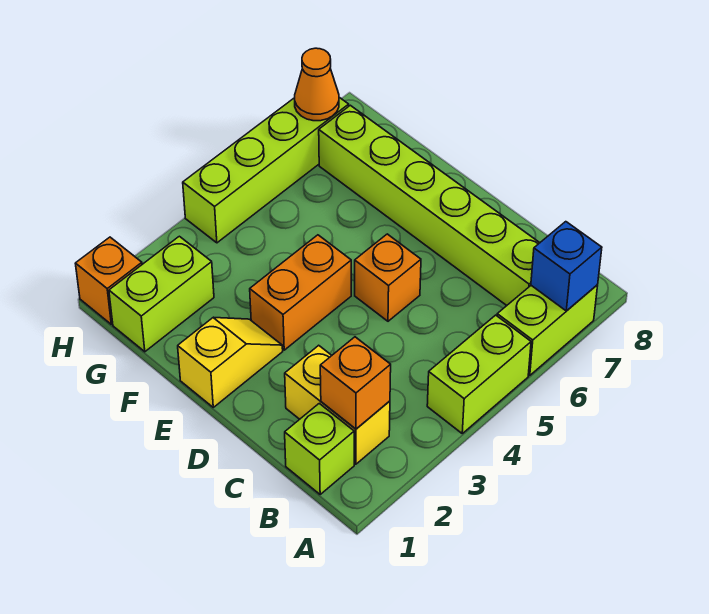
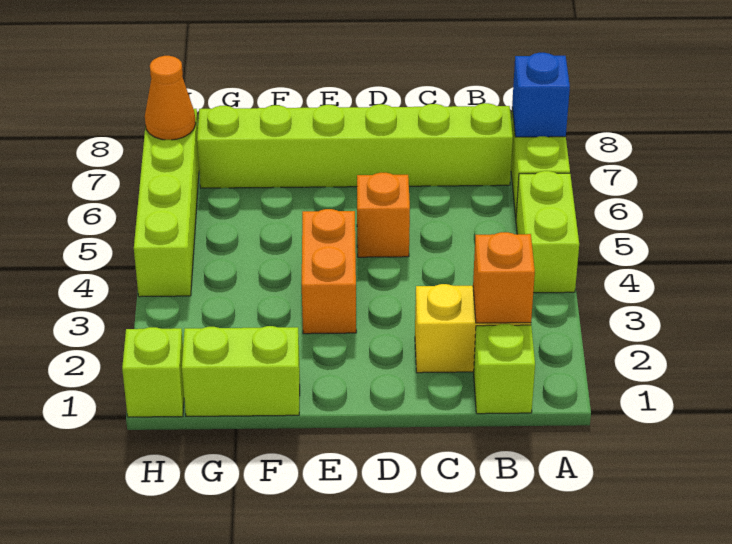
yellow 1x2 slope [178,317,283,407] -> none
lime 1x2 brick [109,236,214,352] -> lime 1x2 brick turned to [182,326,300,416]
orange 1x1 brick [75,237,142,324] -> lime 1x1 brick [122,327,184,417]

